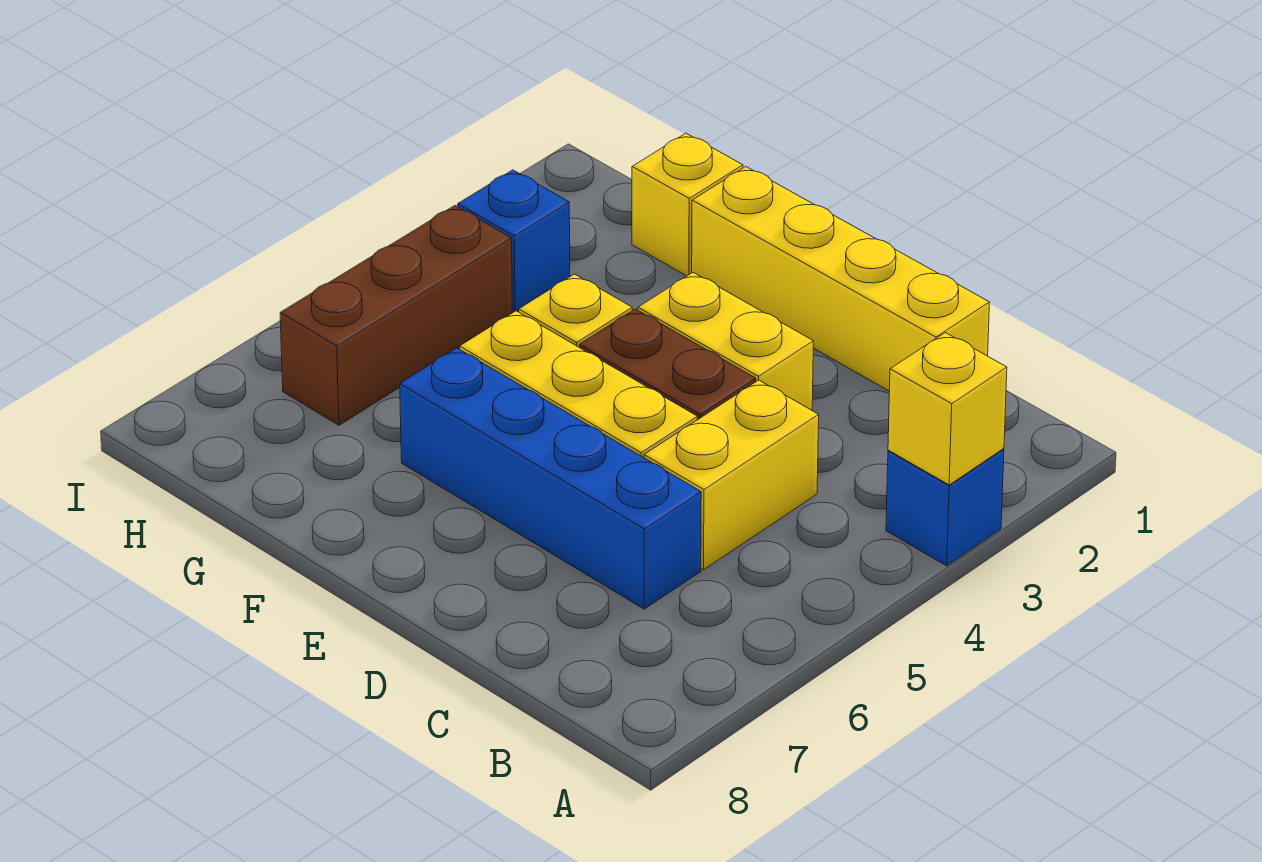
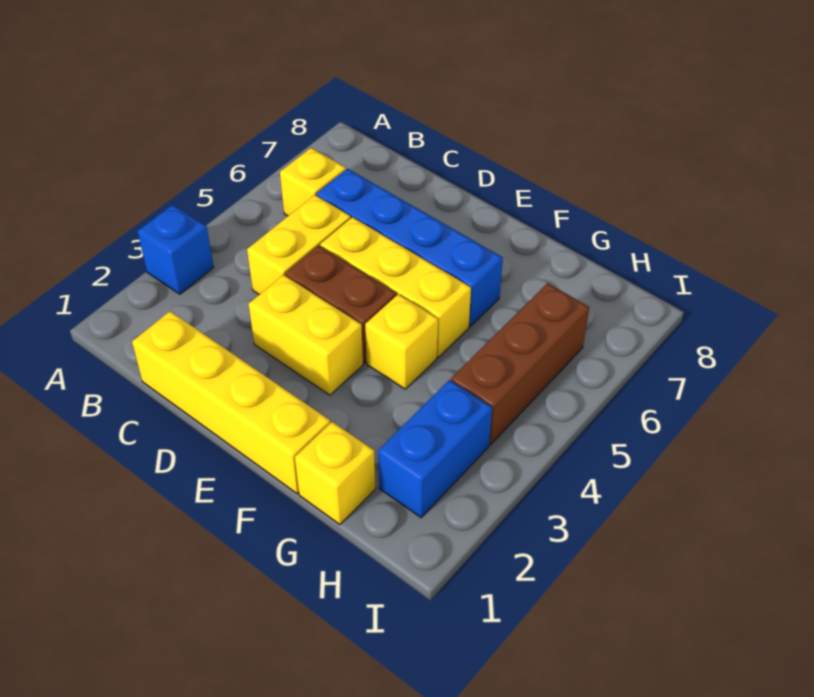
yellow 1x1 brick [888,333,1007,485] -> yellow 1x1 brick moved to [280,148,346,216]
blue 1x1 brick [458,170,570,313] -> blue 1x2 brick [378,380,492,518]

